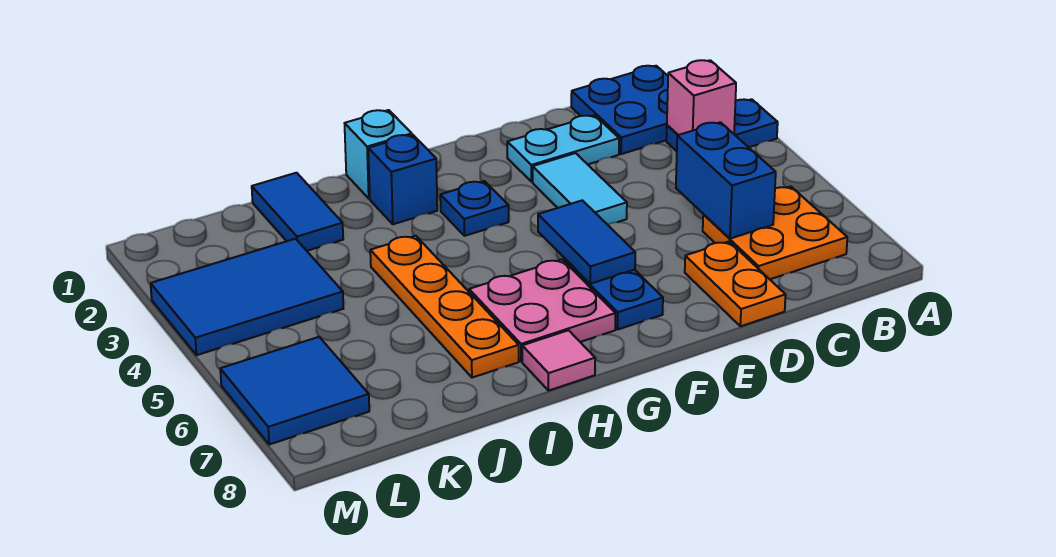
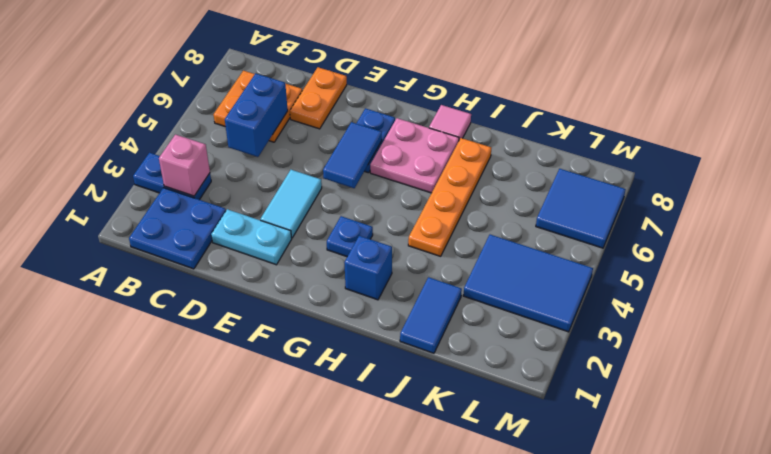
cyan 1x1 brick [345,110,412,199] -> none

